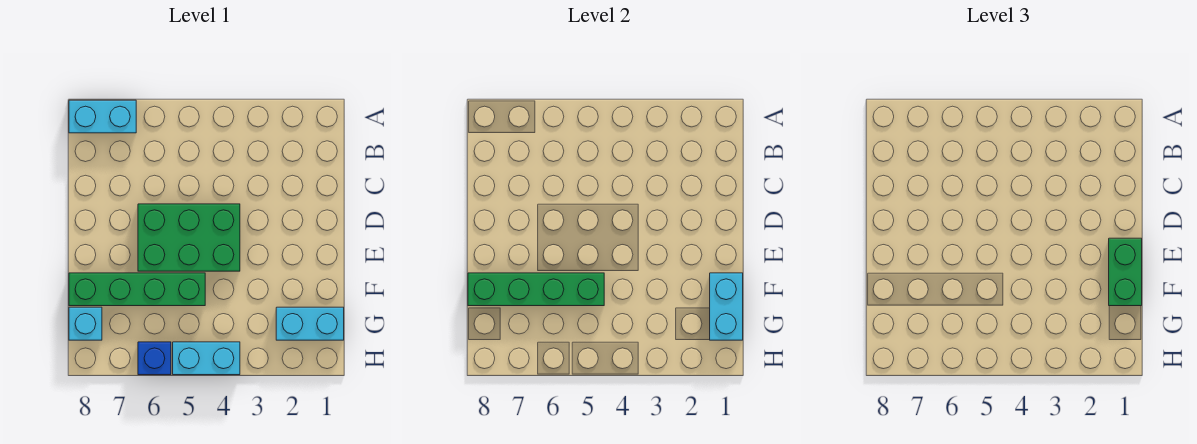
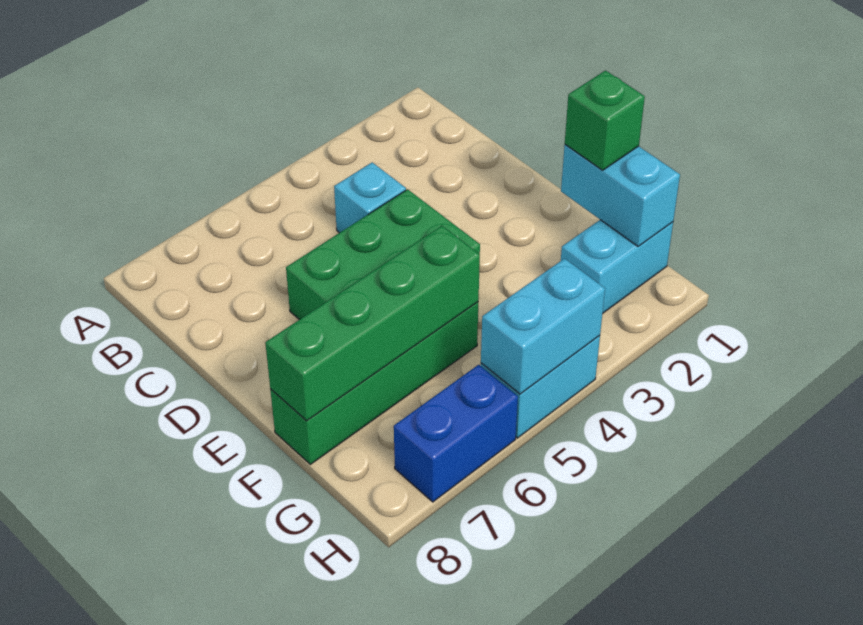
cyan 1x2 brick [69,100,136,133] -> cyan 1x2 brick moved to [481,258,605,394]
green 1x2 brick [1109,238,1142,306] -> green 1x1 brick [565,71,645,170]
cyan 1x1 brick [69,307,102,340] -> cyan 1x1 brick moved to [334,163,406,233]
blue 1x1 brick [138,342,171,375] -> blue 1x2 brick [394,365,518,502]

